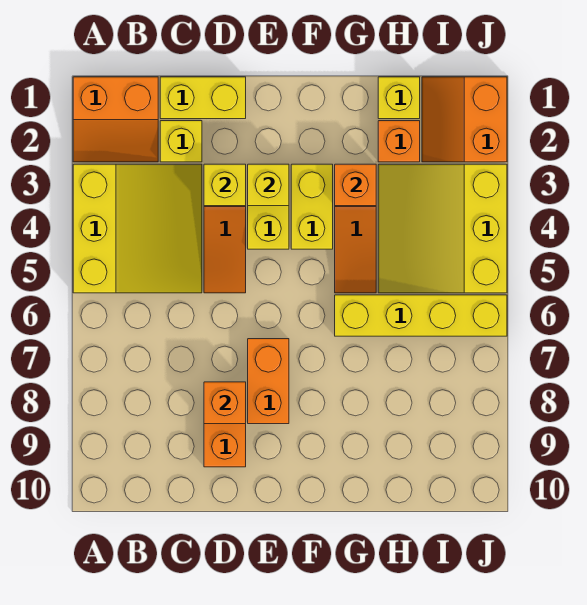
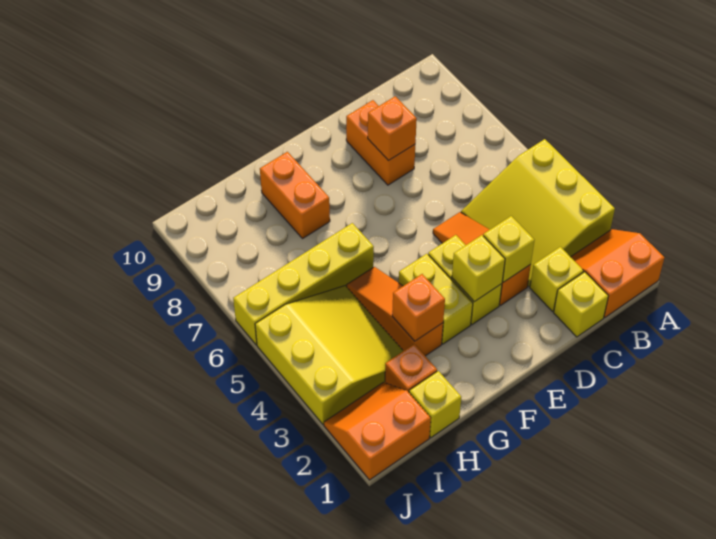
yellow 1x2 brick [160,77,246,119] -> yellow 1x1 brick [554,272,608,337]
orange 1x2 brick [248,339,289,424] -> orange 1x2 brick moved to [260,152,330,239]
orange 2x2 slope [422,77,507,162] -> orange 2x2 slope turned to [324,382,431,480]

